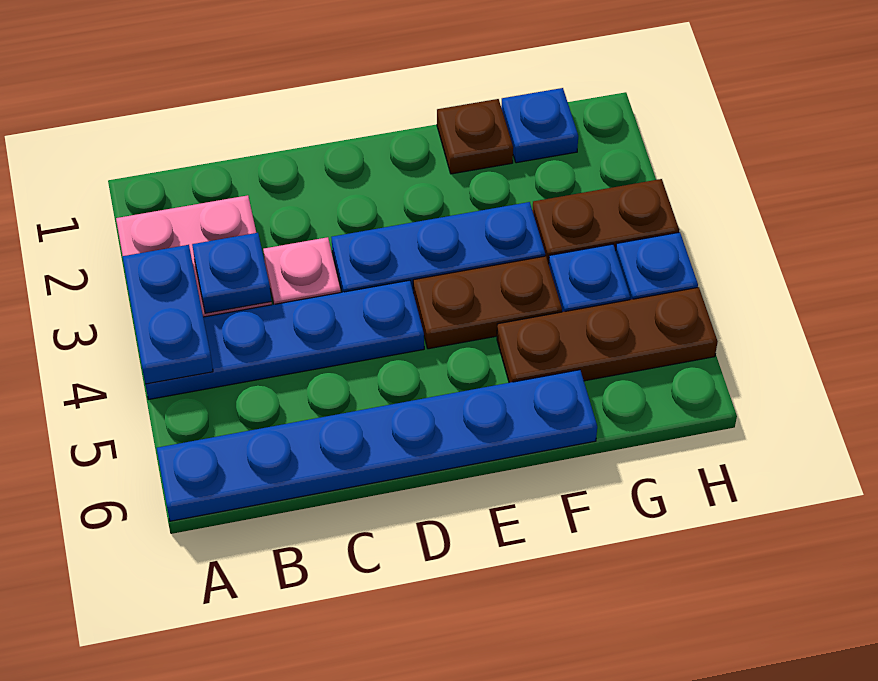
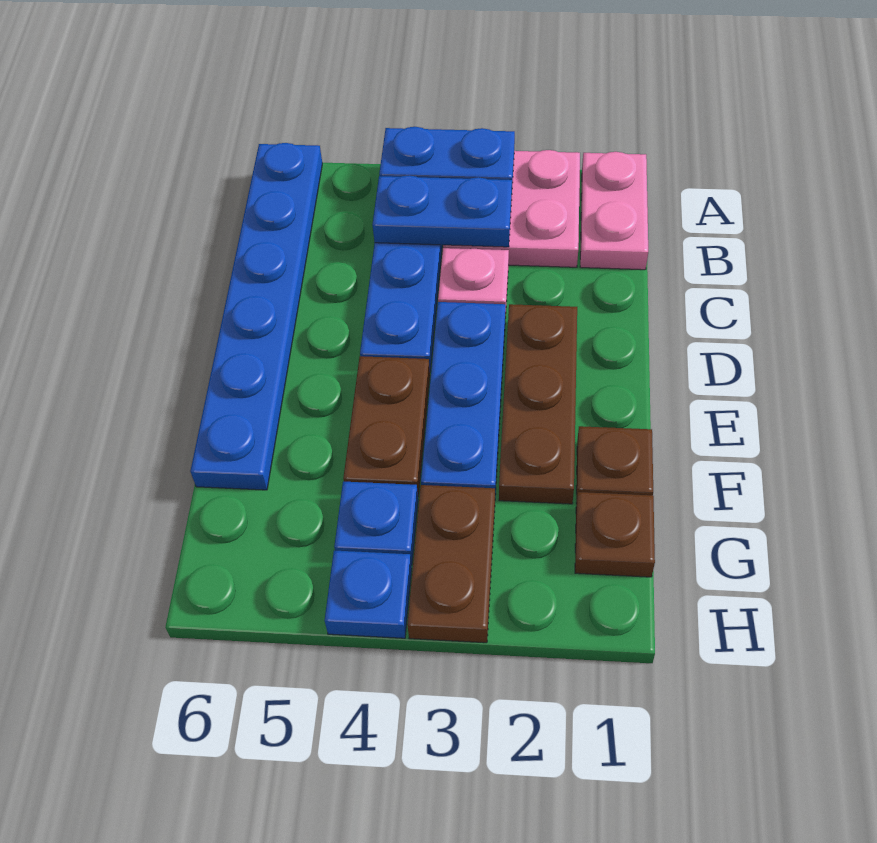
none -> pink 1x2 plate [580,152,648,270]
blue 1x1 plate [192,233,271,313] -> blue 1x2 plate [372,175,512,247]
brown 1x3 plate [497,287,718,383] -> brown 1x3 plate moved to [499,304,577,504]
blue 1x1 plate [501,88,578,163] -> brown 1x1 plate [575,492,655,577]

